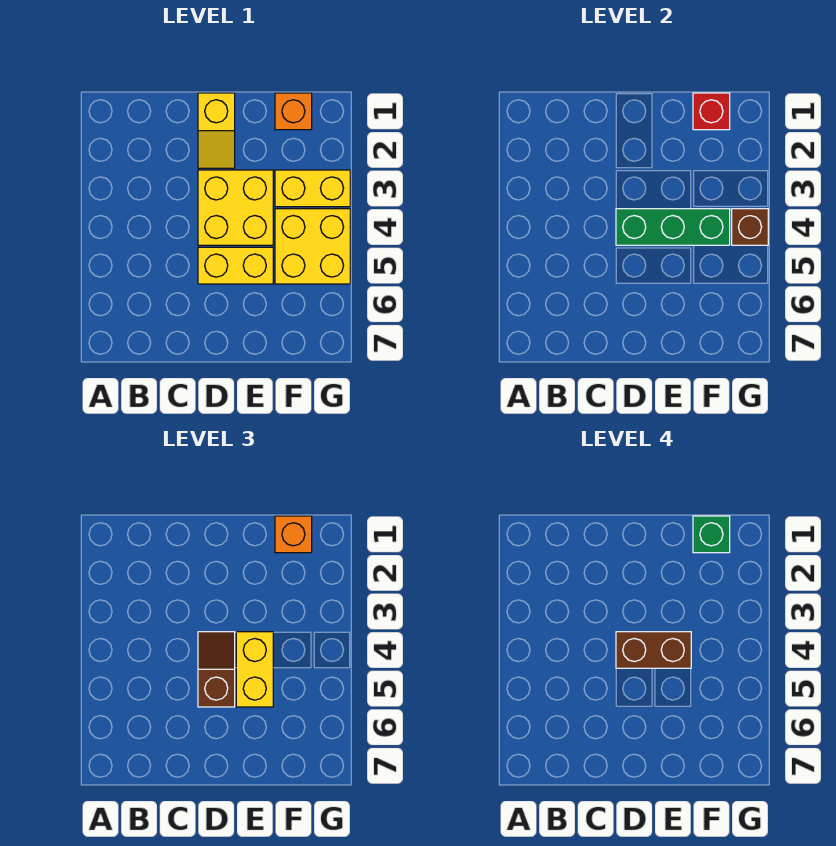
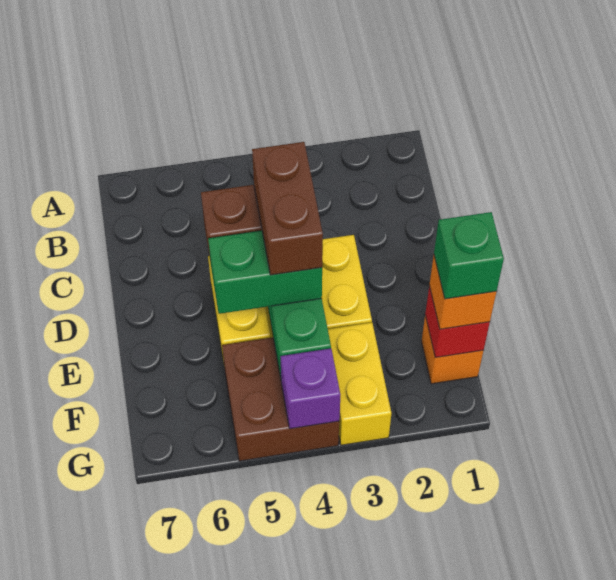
yellow 1x2 slope [198,93,235,168] -> none
yellow 1x2 brick [236,632,273,707] -> green 1x2 brick [208,231,322,314]
yellow 2x2 brick [275,209,350,284] -> brown 2x2 brick [222,337,339,461]
brown 1x1 brick [732,209,768,245] -> purple 1x1 brick [280,348,340,429]

